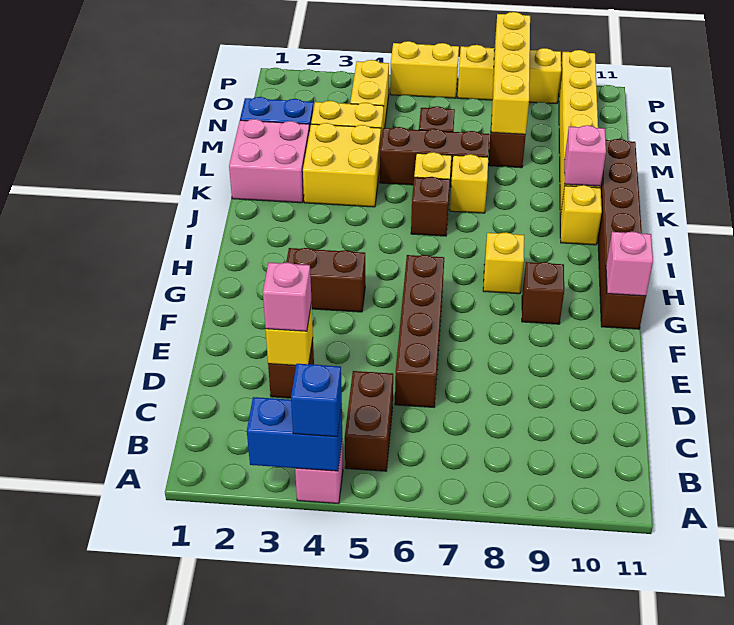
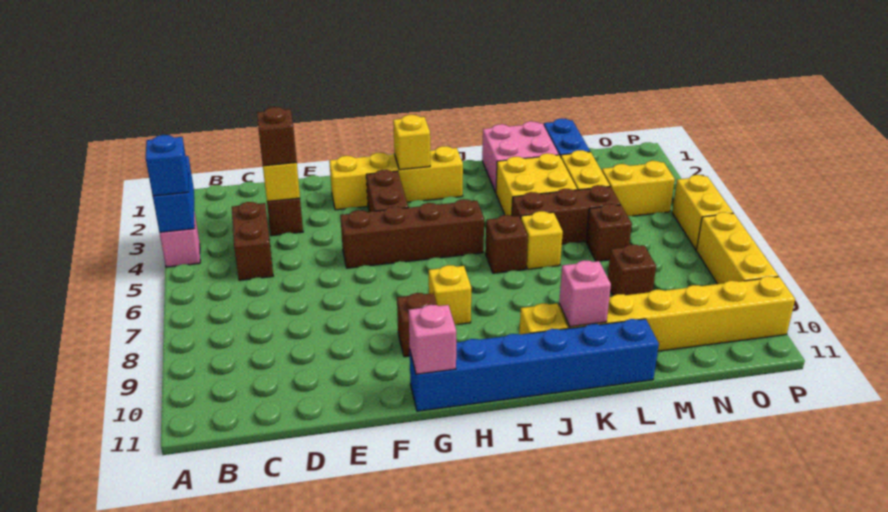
brown 1x2 brick [345,371,393,471] -> brown 1x2 brick turned to [232,202,273,280]
pink 1x1 brick [263,262,312,331] -> brown 1x1 brick [257,107,297,166]
brown 1x4 brick [395,255,444,407] -> brown 1x4 brick moved to [340,199,484,268]
brown 1x6 brick [598,139,646,329] -> blue 1x6 brick [410,319,659,411]
yellow 1x1 brick [450,154,488,213] -> yellow 1x1 brick moved to [393,115,430,170]
brown 1x3 brick [380,127,489,187] -> brown 1x3 brick turned to [511,185,621,244]
yellow 1x4 brick [491,12,530,134] -> yellow 1x4 brick moved to [329,146,463,210]

